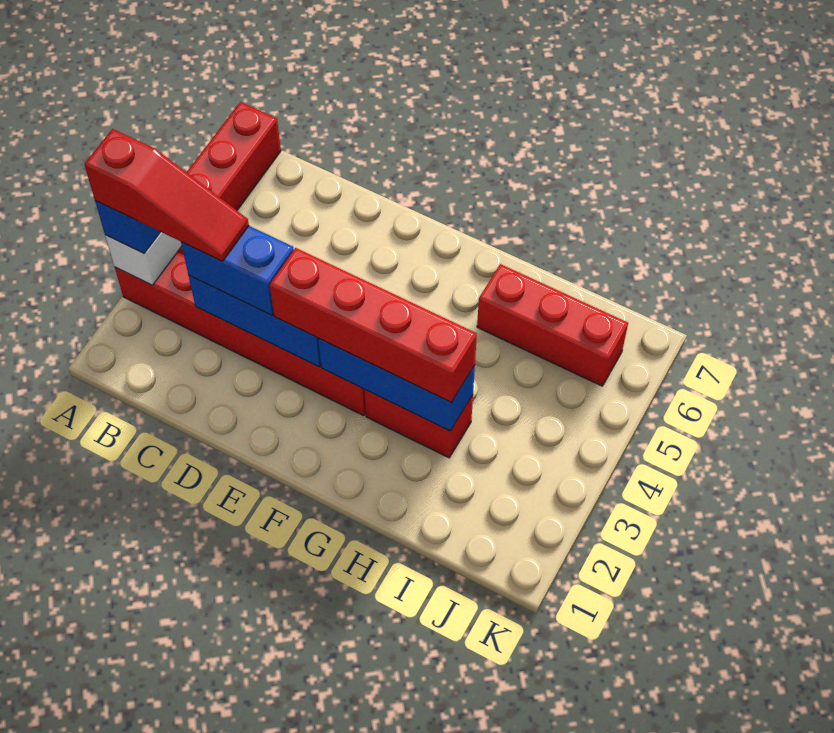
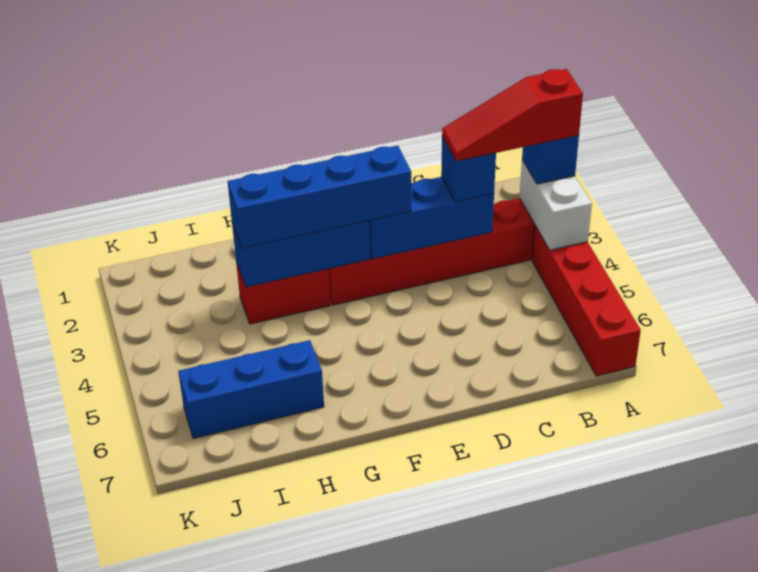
blue 1x2 brick [181,226,294,315] -> blue 1x1 brick [441,137,496,202]
red 1x4 brick [270,248,477,403] -> blue 1x4 brick [228,146,411,248]
red 1x3 brick [477,264,628,386] -> blue 1x3 brick [178,340,324,439]

